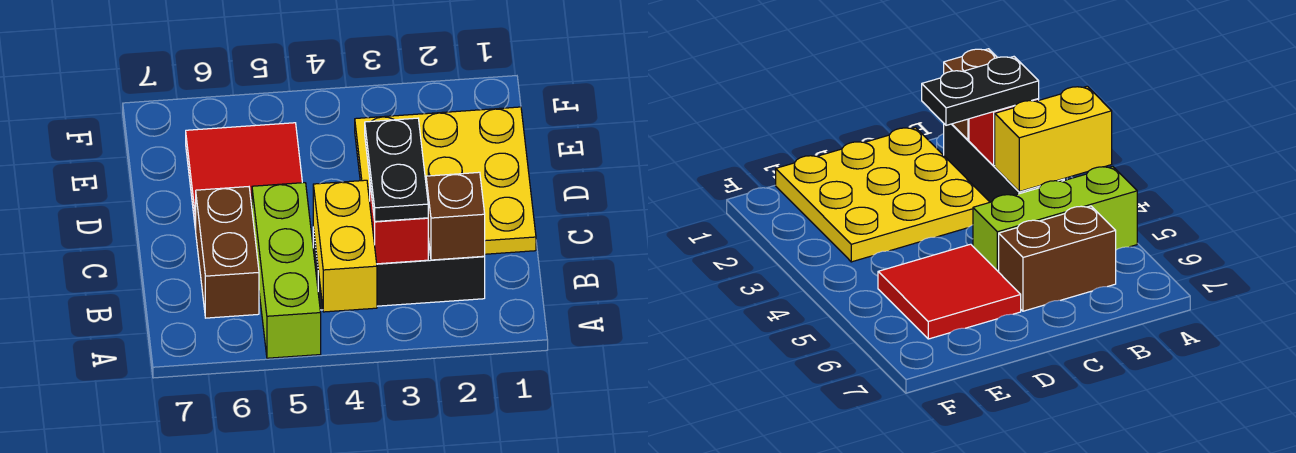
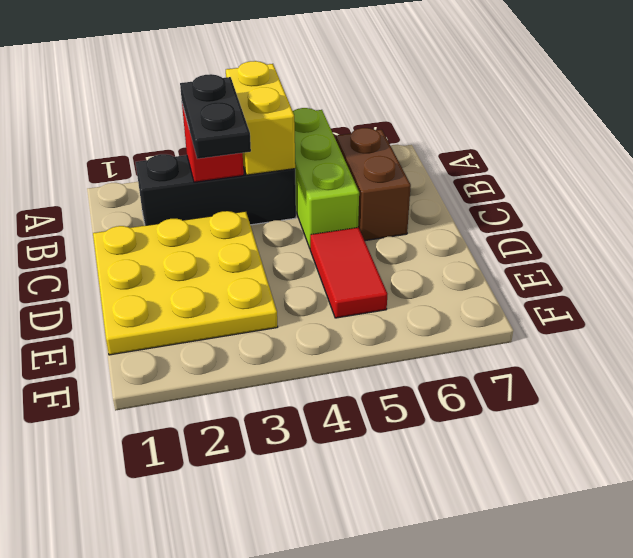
brown 1x1 brick [426,172,485,260] -> none
red 2x2 tile [186,123,302,230] -> red 1x2 tile [310,227,387,318]

